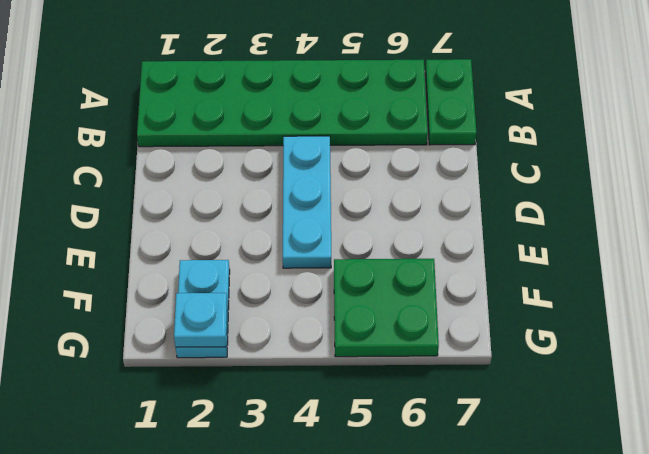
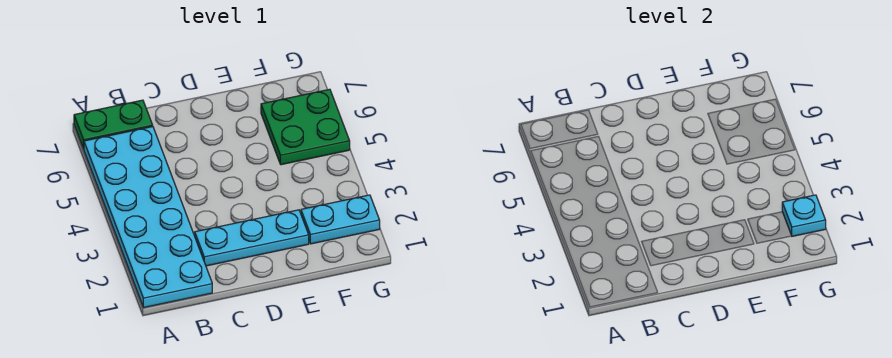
green 2x6 plate [137,60,428,147] -> cyan 2x6 plate [84,127,212,307]
cyan 1x3 plate [283,136,331,268] -> cyan 1x3 plate moved to [195,210,309,266]

